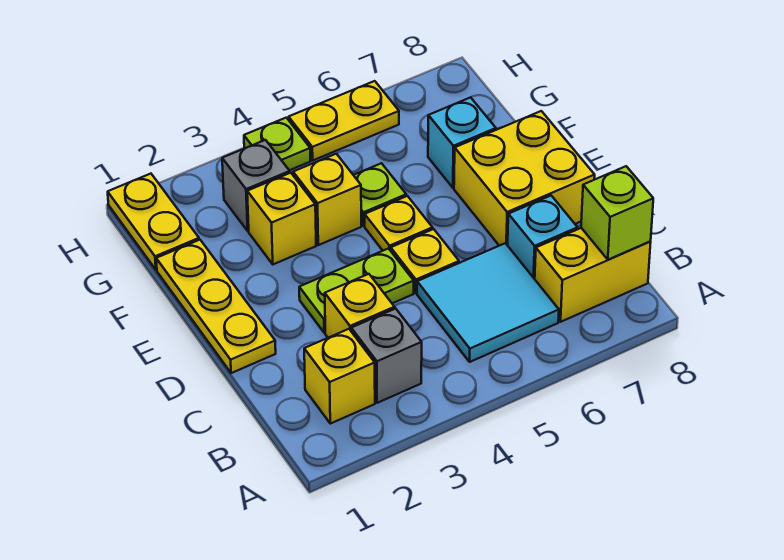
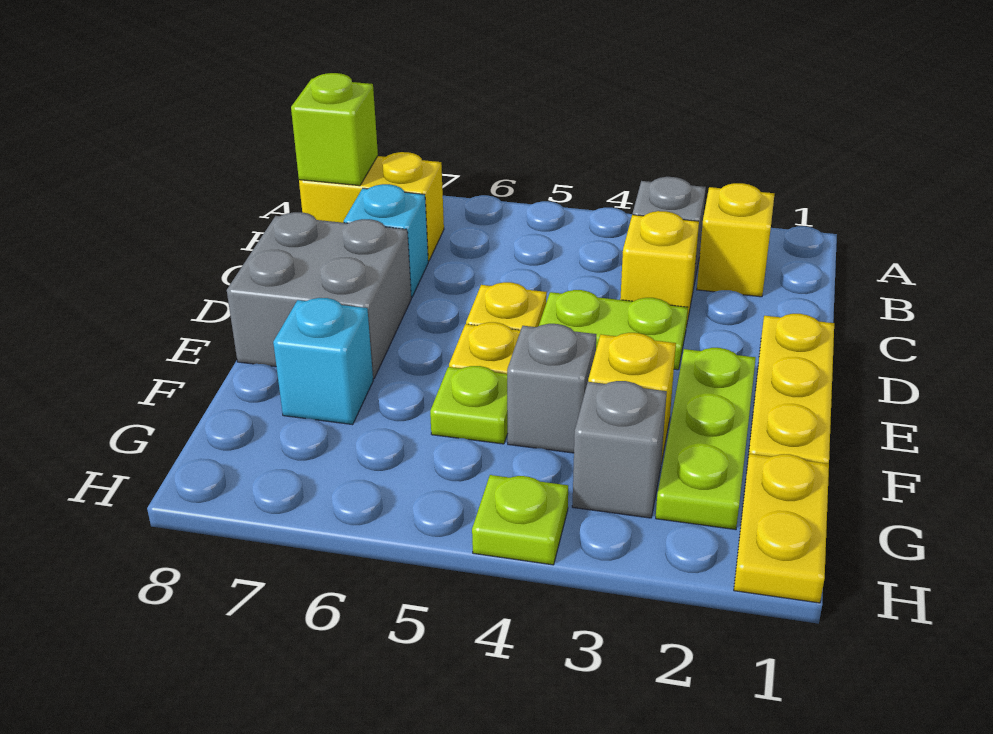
cyan 2x2 tile [417,243,559,362] -> none
yellow 2x2 brick [454,111,595,246] -> grey 2x2 brick [227,212,411,379]
none -> lime 1x3 plate [656,348,756,530]
yellow 1x1 brick [293,154,361,245] -> grey 1x1 brick [507,324,596,453]
yellow 1x2 plate [289,81,399,160] -> none

